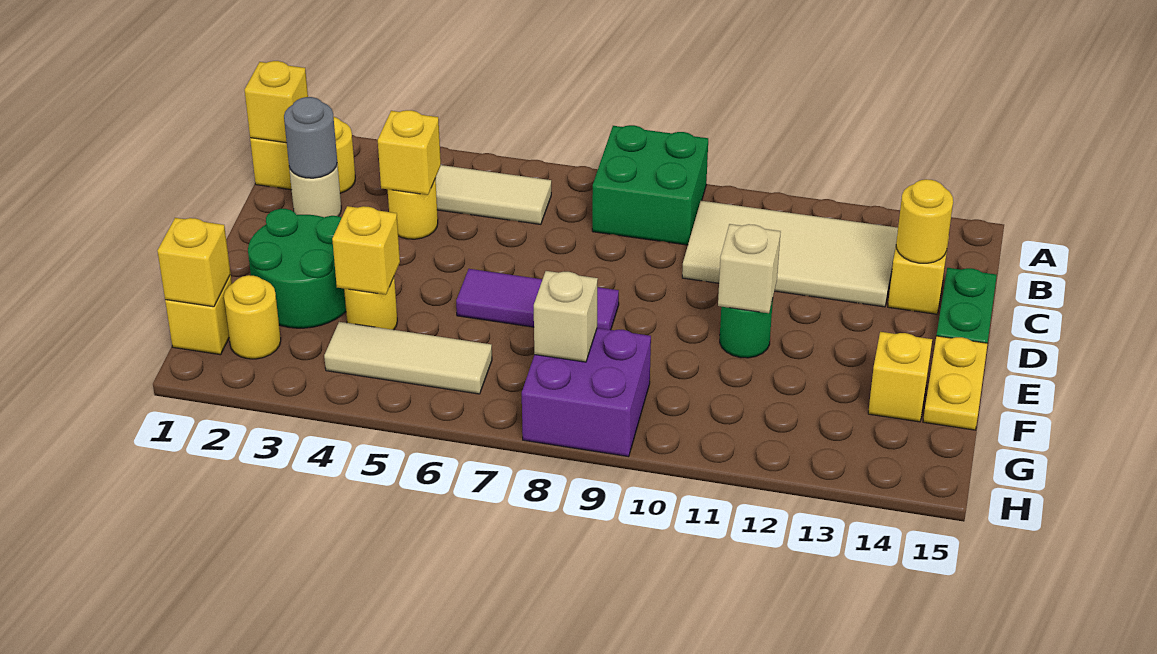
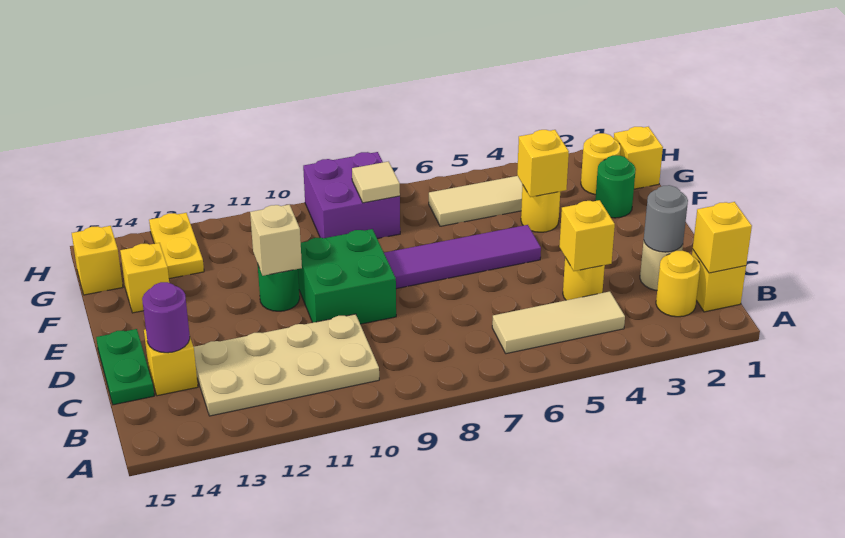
green 2x2 brick [592,125,708,245] -> green 2x2 brick moved to [298,229,396,324]
tan 2x4 tile [682,201,898,307] -> tan 2x4 plate [194,314,379,416]
yellow 1x1 round brick [896,179,953,263] -> purple 1x1 round brick [142,282,190,353]
green 2x2 round brick [248,209,346,328] -> green 1x1 round brick [595,155,636,218]
purple 1x3 tile [456,269,619,330] -> purple 1x4 tile [384,225,541,289]
yellow 1x2 plate [923,336,988,430] -> yellow 1x2 plate moved to [149,213,204,279]
yellow 1x1 brick [157,218,231,307] -> yellow 1x1 brick moved to [72,226,123,295]
tan 1x1 brick [534,271,598,362] -> tan 1x1 tile [352,162,400,203]

